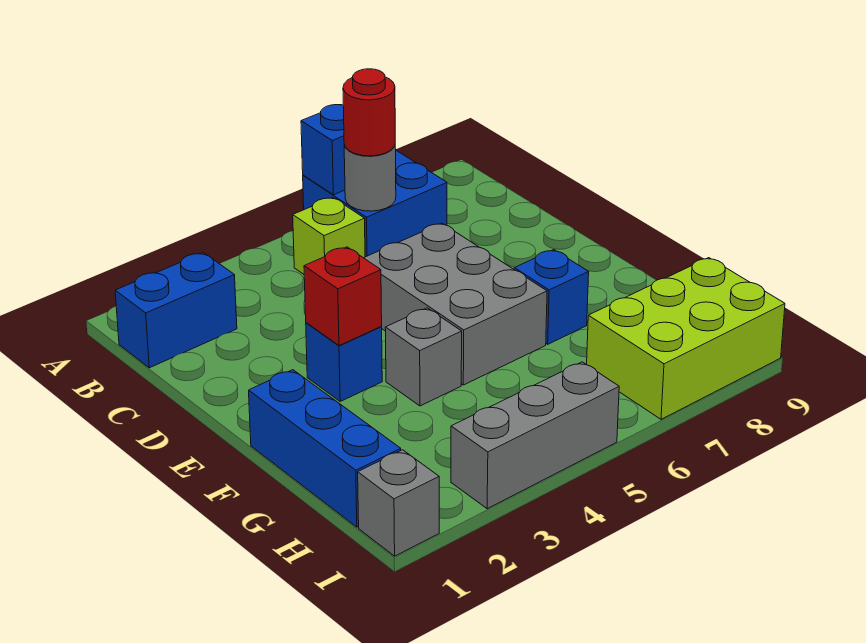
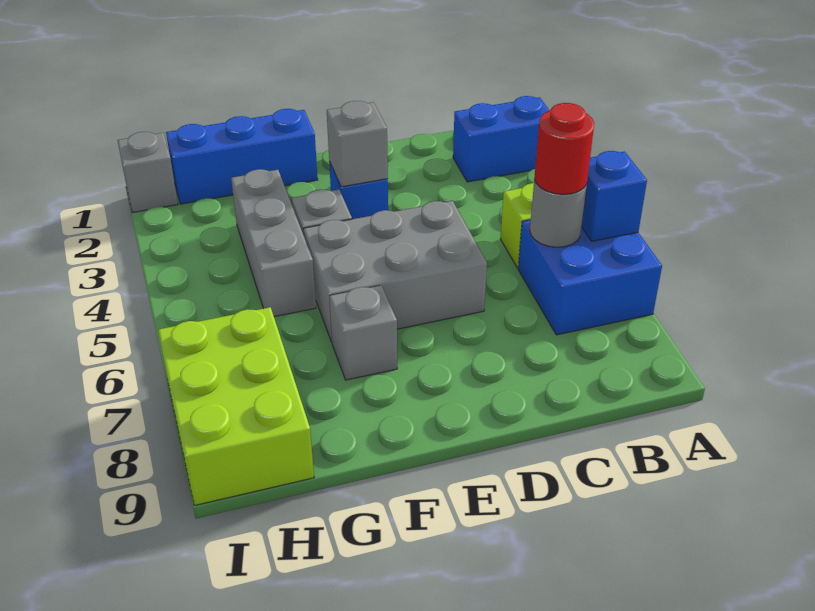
blue 1x2 brick [115,253,237,368] -> blue 1x2 brick turned to [453,96,549,182]
red 1x1 brick [304,247,382,346] -> grey 1x1 brick [327,101,388,187]
blue 1x1 brick [514,250,589,344] -> grey 1x1 brick [329,285,397,380]
grey 1x3 brick [451,362,619,509] -> grey 1x3 brick moved to [231,169,316,317]

